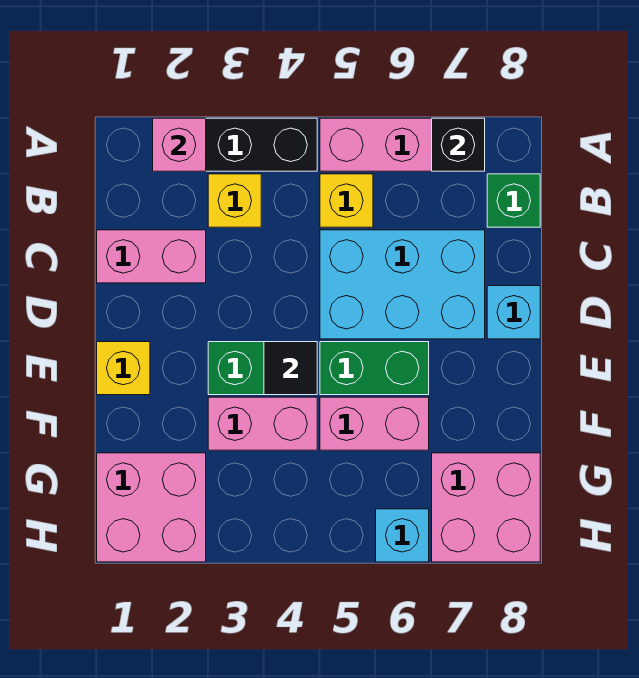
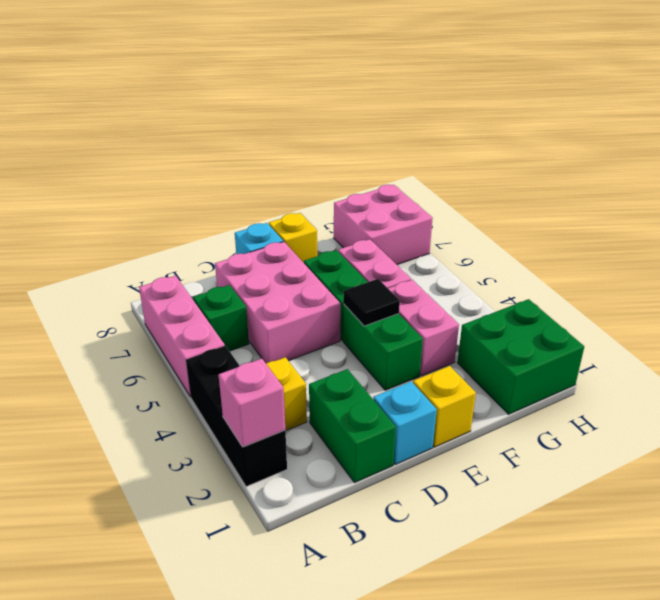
black 1x1 brick [432,118,485,171] -> none
yellow 1x1 brick [320,174,373,227] -> yellow 1x1 brick moved to [269,213,317,263]
green 1x1 brick [487,174,540,227] -> green 1x1 brick moved to [193,285,249,351]
pink 1x2 brick [97,230,206,283] -> green 1x2 brick [309,369,396,483]
cyan 2x3 brick [320,230,485,339] -> pink 2x3 brick [215,242,341,363]
pink 2x2 brick [97,453,206,562] -> green 2x2 brick [457,299,584,414]
cyan 1x1 brick [376,509,429,562] -> cyan 1x1 brick moved to [373,381,437,464]

